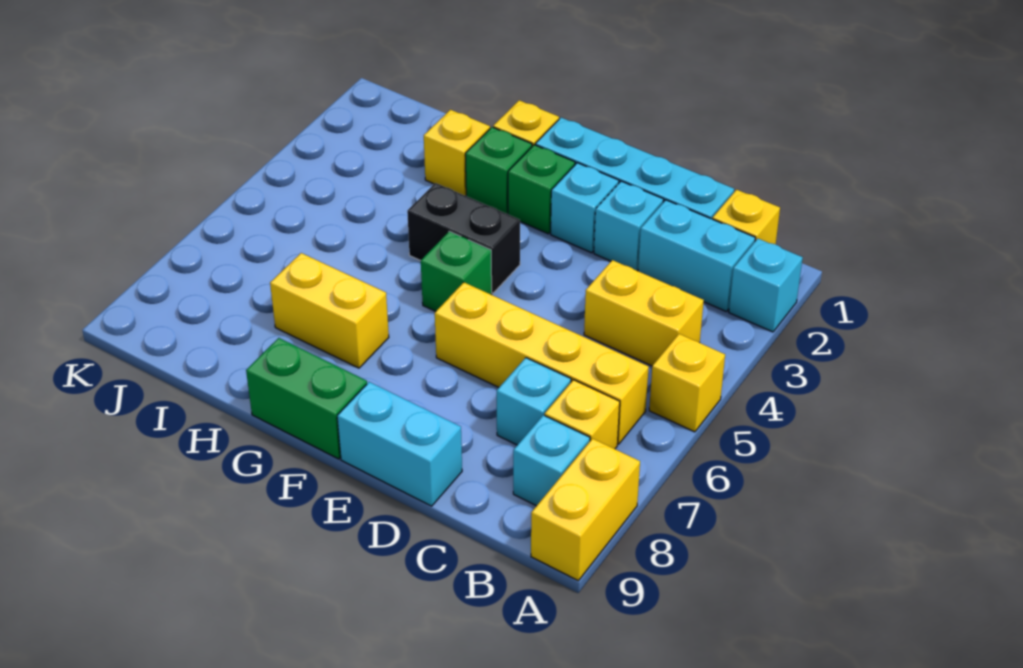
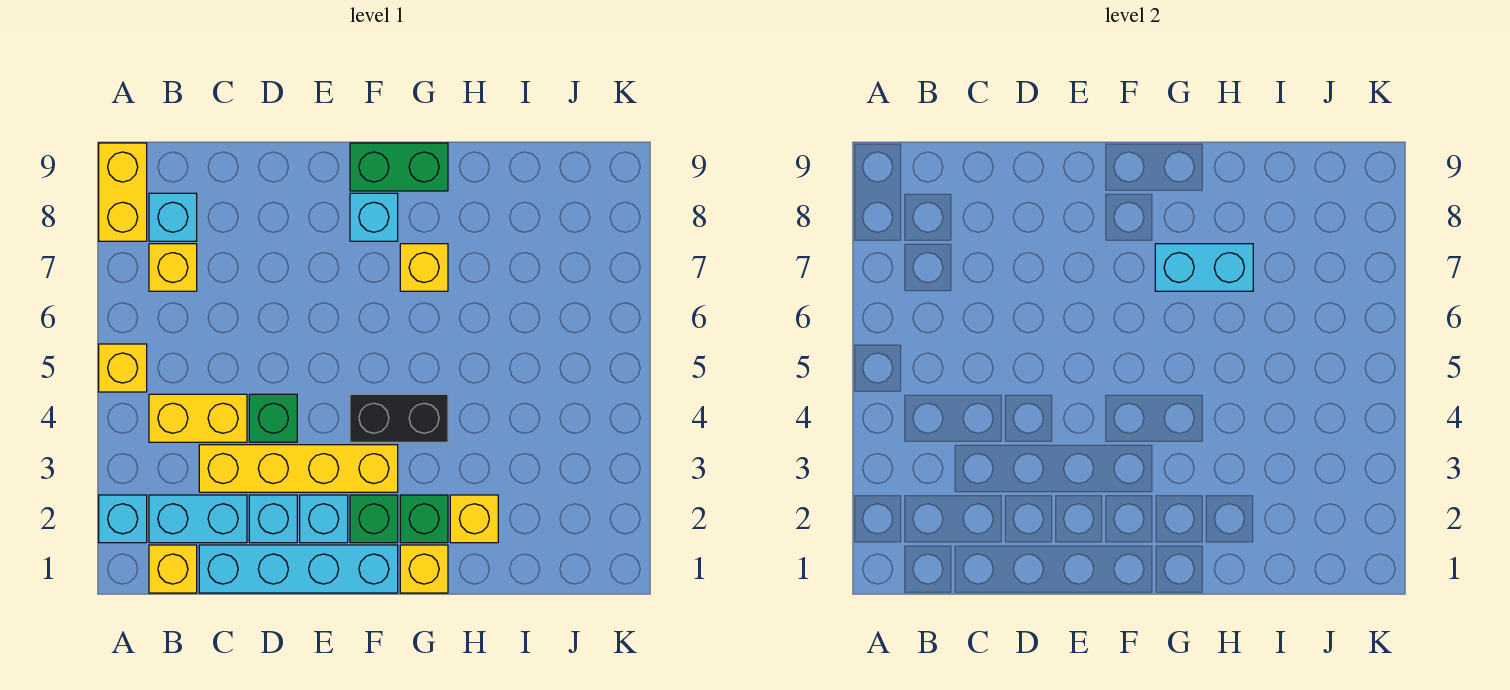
yellow 1x4 brick [435,282,649,444] -> yellow 1x4 brick moved to [199,445,398,492]
cyan 1x1 brick [497,358,571,445] -> cyan 1x1 brick moved to [350,193,398,241]
cyan 1x2 brick [337,382,462,506] -> cyan 1x2 brick moved to [1155,244,1253,291]
green 1x1 brick [421,231,492,312] -> green 1x1 brick moved to [249,394,297,442]
yellow 1x2 brick [270,253,389,368] -> yellow 1x1 brick [400,244,448,291]

